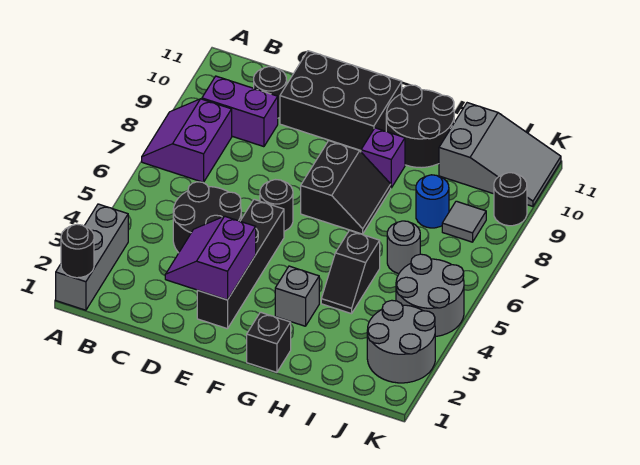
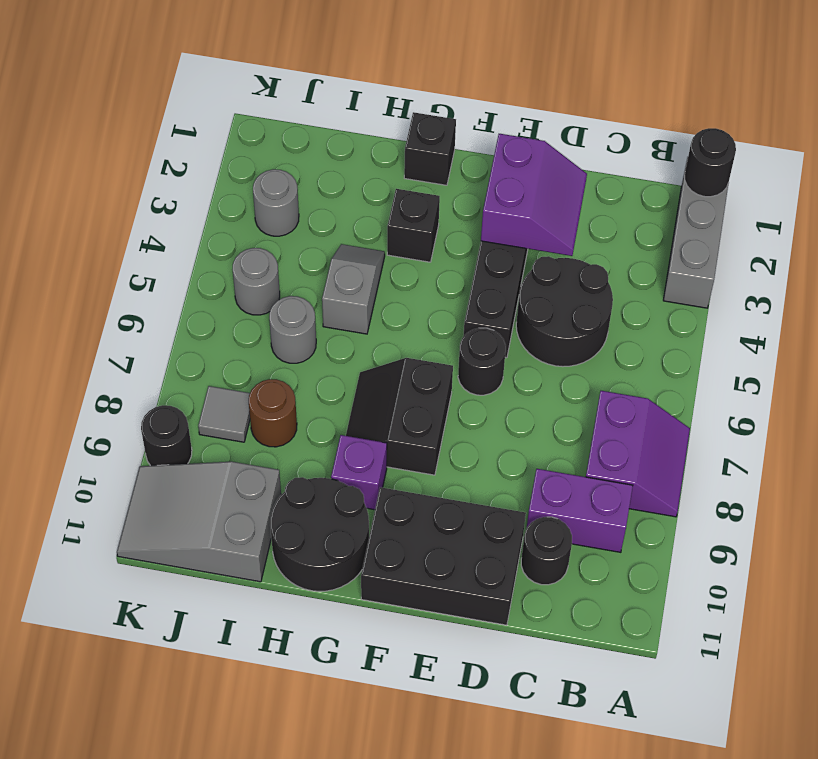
grey 1x1 brick [275,266,319,326] -> black 1x1 brick [387,189,440,262]
black 1x2 slope [321,231,380,314] -> grey 1x2 slope [322,244,385,334]
blue 1x1 round brick [416,175,449,228] -> brown 1x1 round brick [249,379,297,447]
grey 2x2 round brick [367,300,435,383] -> grey 1x1 round brick [253,169,299,236]
grey 2x2 round brick [396,254,464,337] -> grey 1x1 round brick [232,248,280,315]

